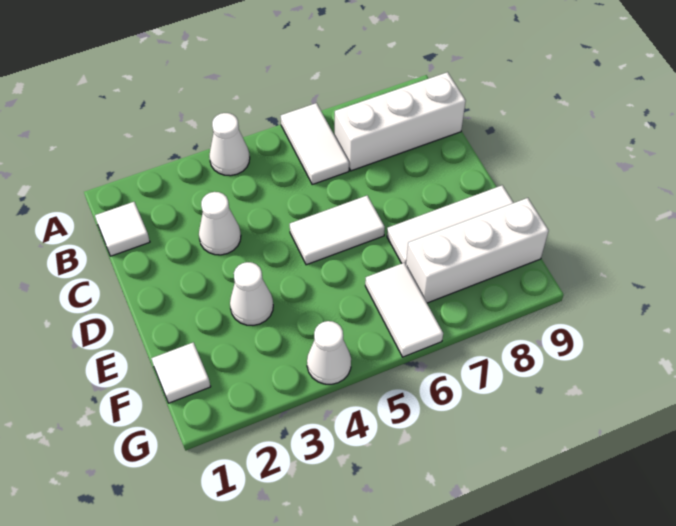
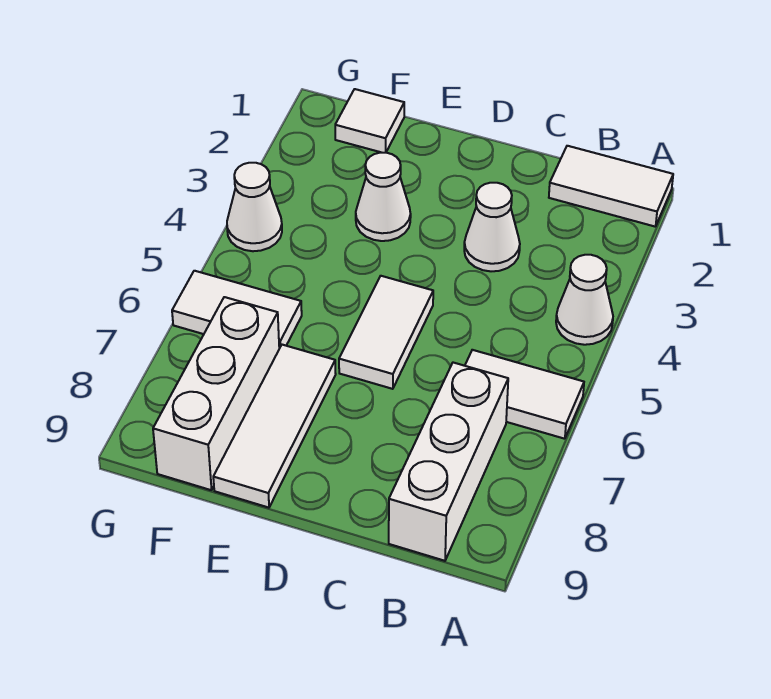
white 1x1 tile [95,202,150,256] -> white 1x2 tile [549,146,673,227]

